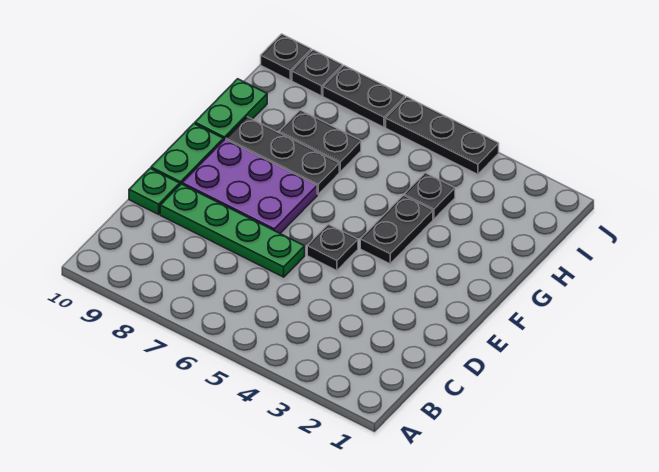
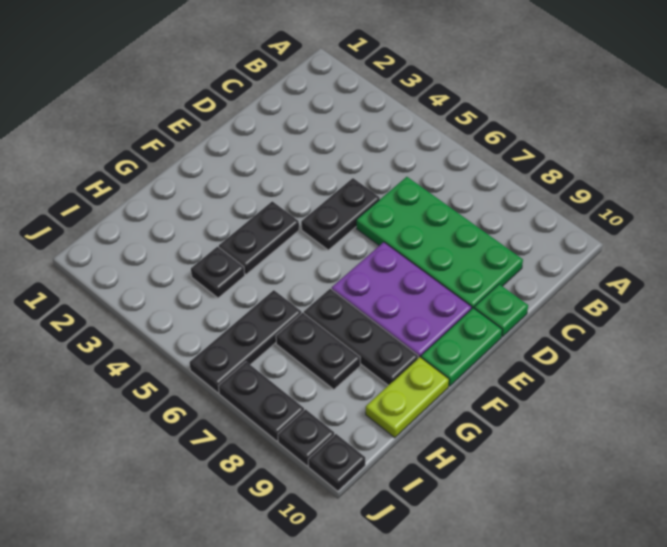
green 1x4 plate [160,184,305,277] -> green 2x4 plate [356,177,523,309]
black 1x1 plate [307,224,358,271] -> black 1x2 plate [301,178,380,250]
green 1x2 plate [195,79,267,140] -> lime 1x2 plate [366,357,449,438]
black 1x3 plate [386,97,499,174] -> black 1x3 plate turned to [190,290,301,393]

